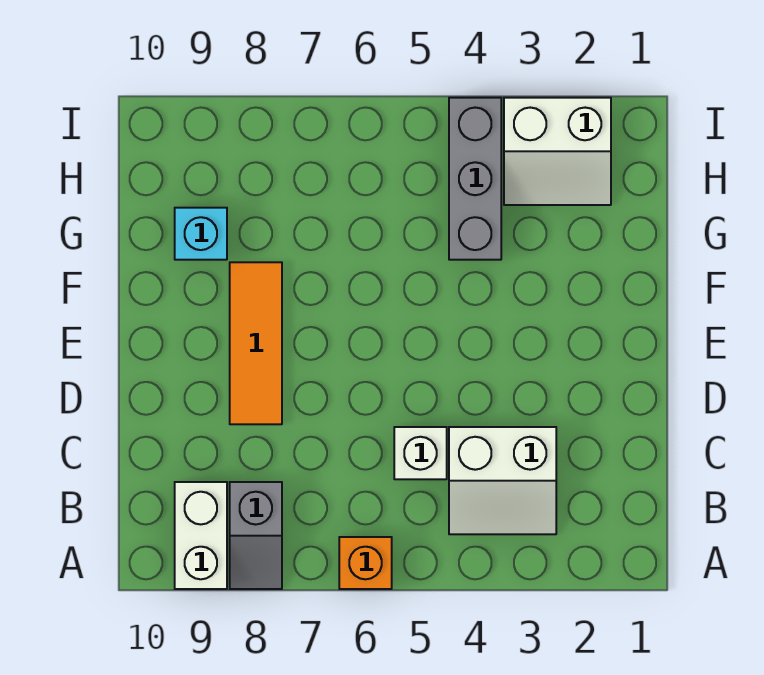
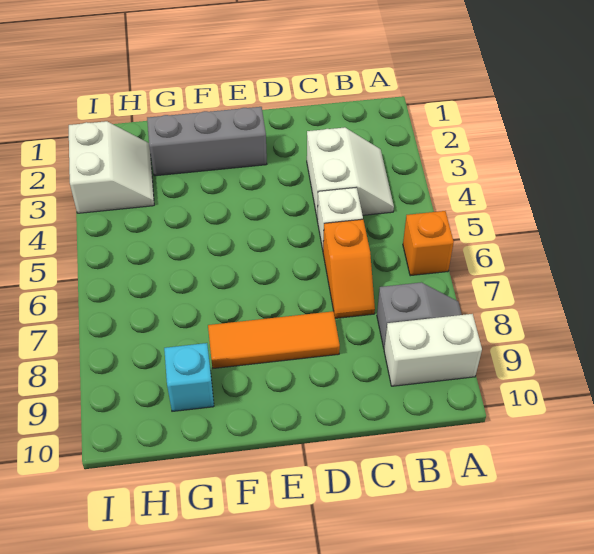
none -> orange 1x2 slope [323,219,375,318]
grey 1x3 brick [449,98,501,260] -> grey 1x3 brick moved to [147,107,267,176]

